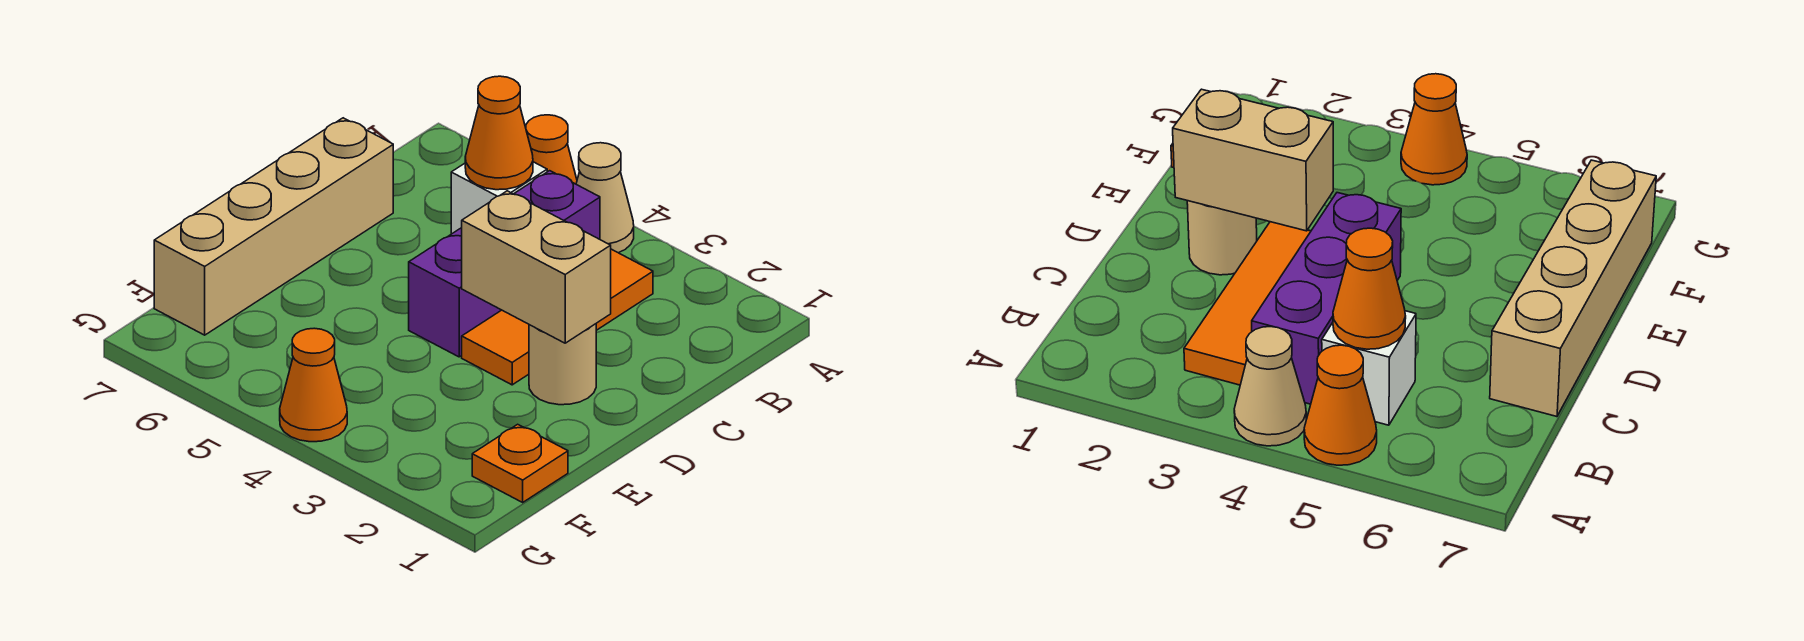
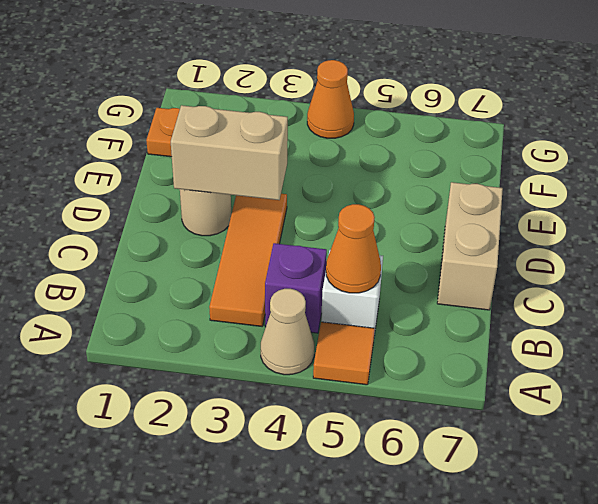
orange 1x1 cone [526,115,577,184] -> orange 1x1 tile [313,322,375,385]
purple 1x3 brick [409,171,600,357] -> purple 1x1 brick [265,243,327,333]
tan 1x4 brick [154,118,393,335] -> tan 1x2 brick [437,182,503,310]

